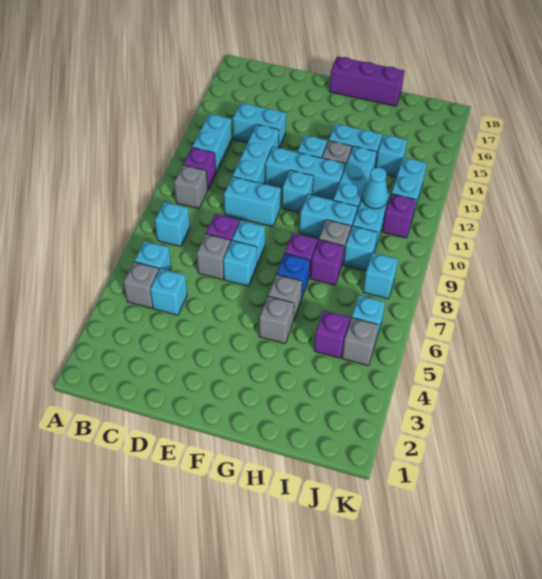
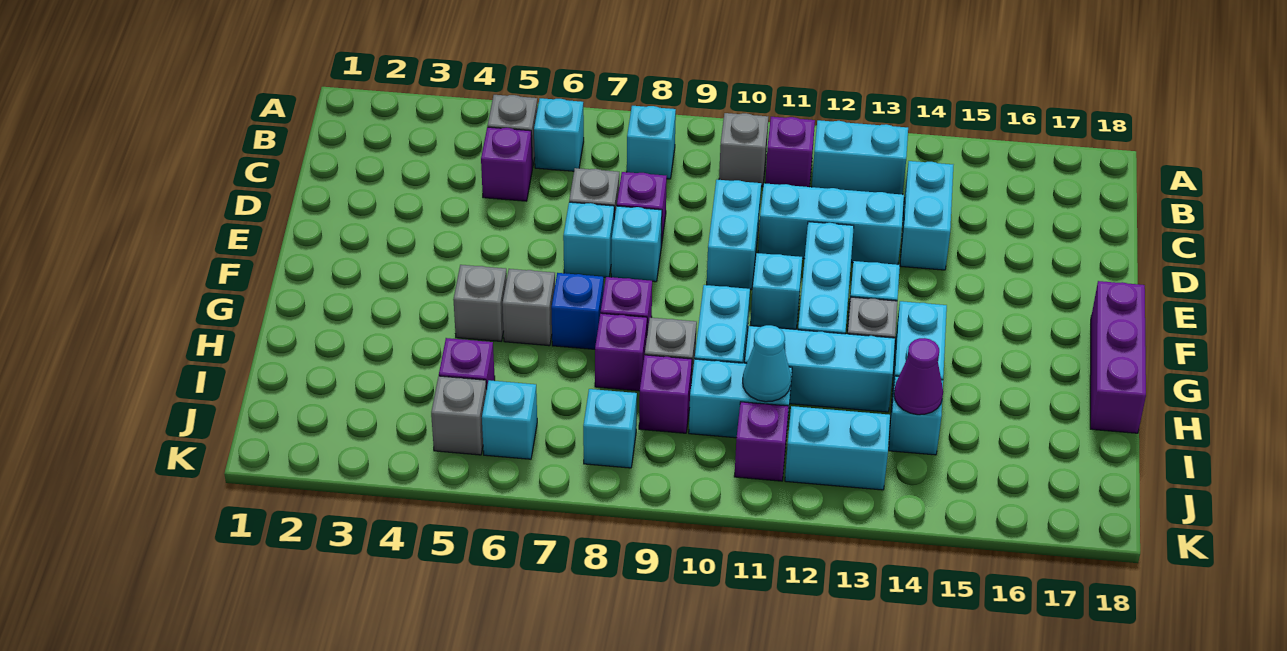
cyan 1x1 brick [150,269,187,315] -> purple 1x1 brick [481,127,532,201]
cyan 1x1 brick [344,226,377,271] -> purple 1x1 brick [639,355,692,433]
none -> purple 1x1 cone [894,338,943,415]

